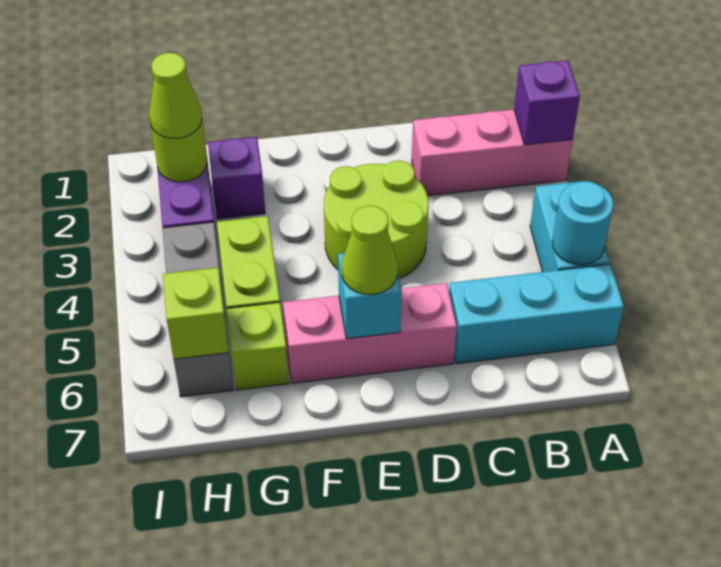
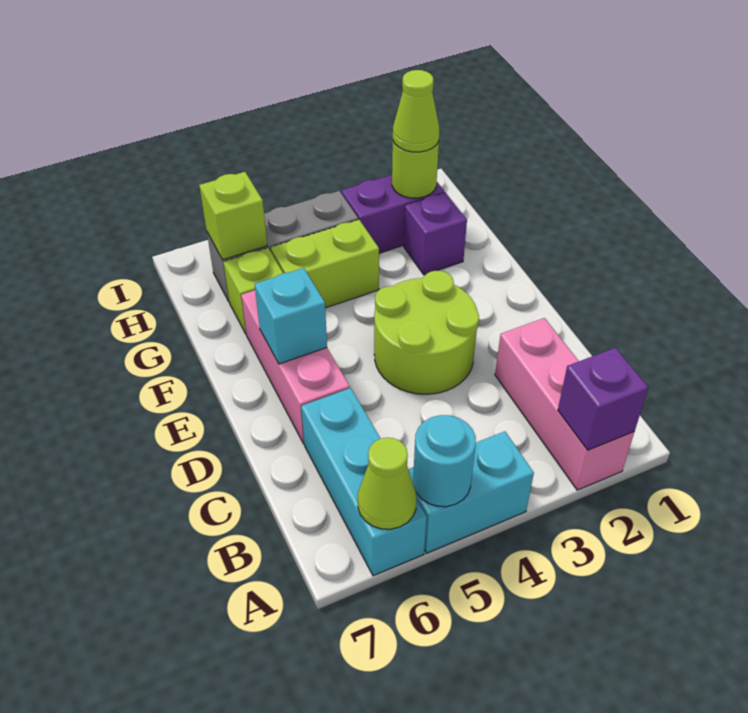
lime 1x1 cone [342,206,398,295] -> lime 1x1 cone moved to [358,438,416,529]

